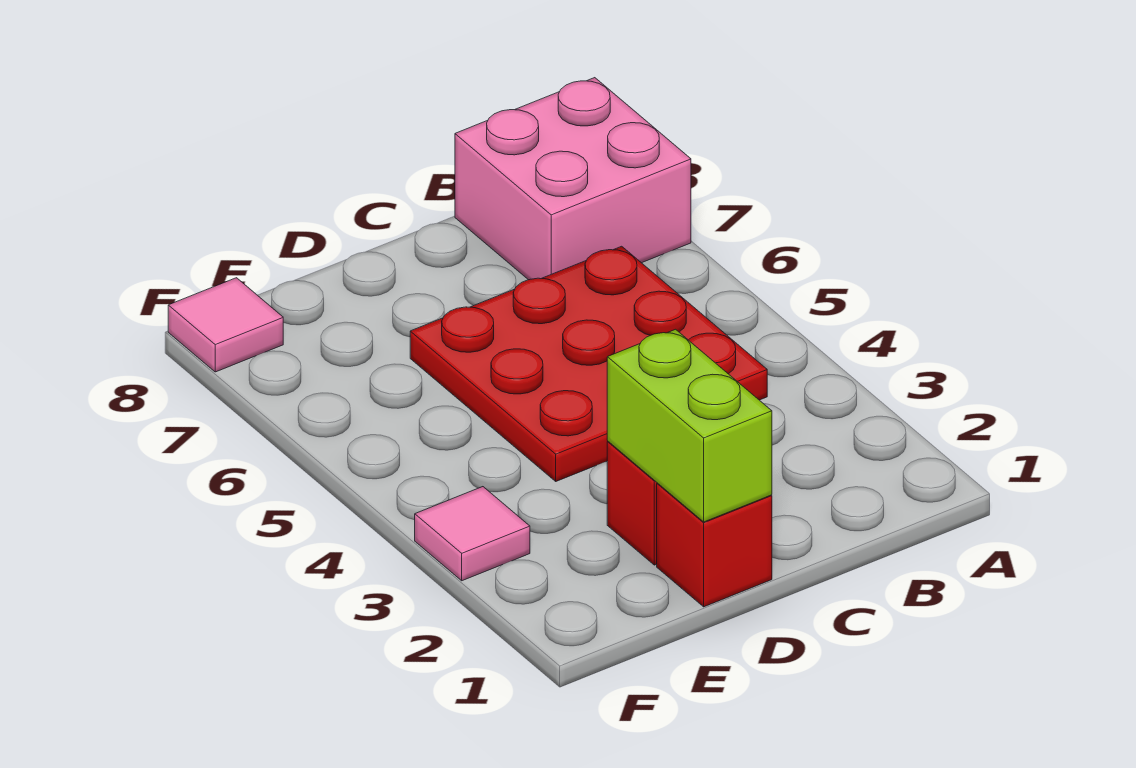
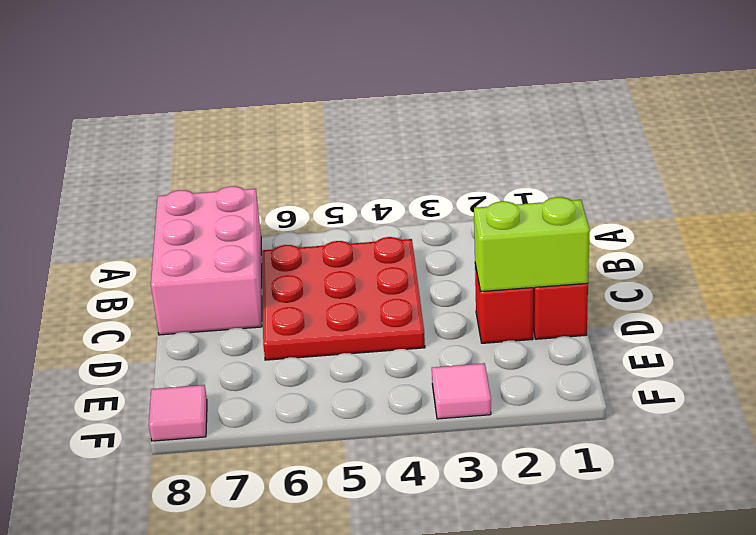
pink 2x2 brick [455,78,691,280] -> pink 2x3 brick [151,186,262,335]

